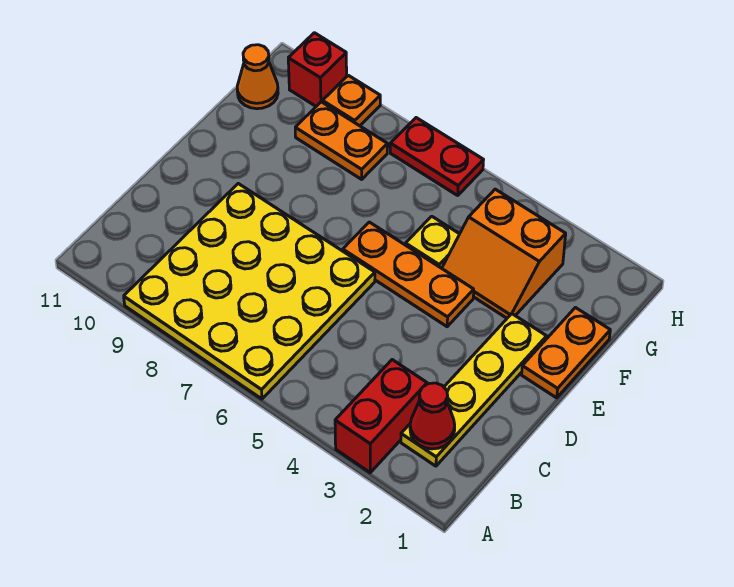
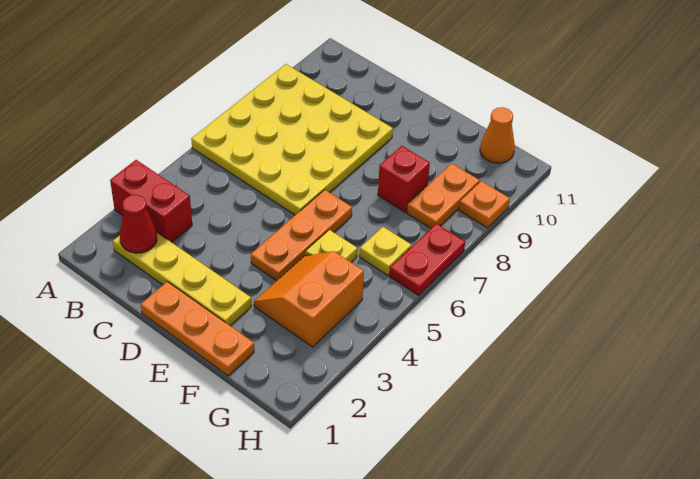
orange 1x2 plate [522,308,610,398] -> orange 1x3 plate [141,282,254,376]
none -> yellow 1x1 plate [360,227,411,275]
red 1x1 brick [288,33,347,106] -> red 1x1 brick moved to [378,146,430,212]

